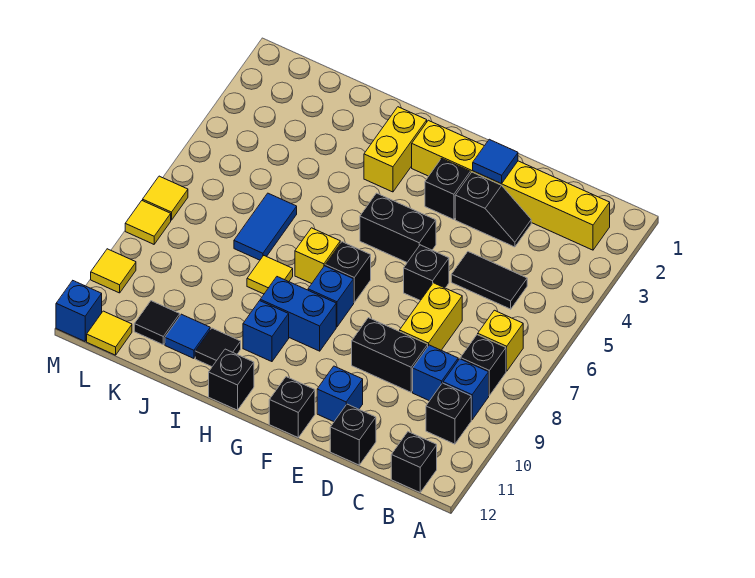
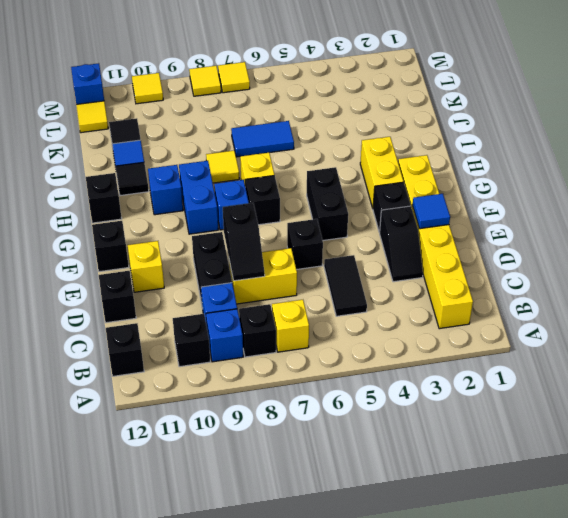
none -> black 1x2 slope [223,203,265,281]
blue 1x1 brick [317,366,363,422] -> yellow 1x1 brick [128,241,164,292]
yellow 1x2 brick [364,107,427,192] -> yellow 1x2 brick turned to [360,137,404,208]

